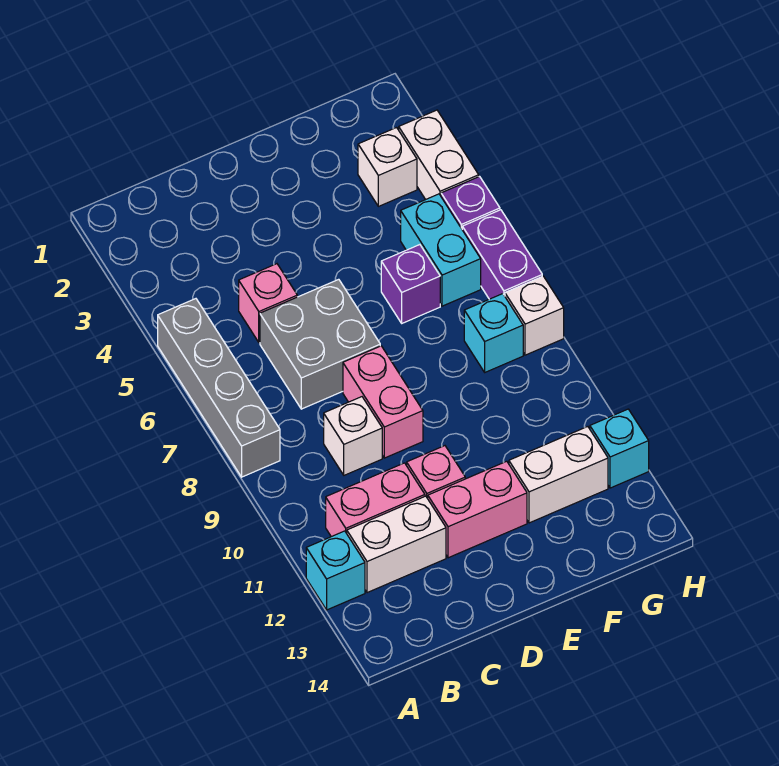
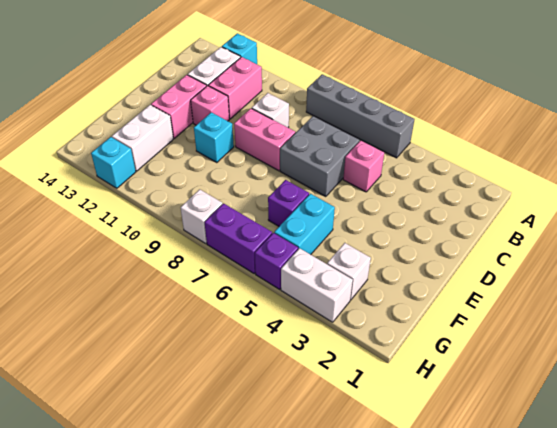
cyan 1x2 brick [401,194,481,306] -> cyan 1x2 brick turned to [274,194,335,255]
cyan 1x1 brick [464,294,523,372] -> cyan 1x1 brick moved to [194,112,234,163]

